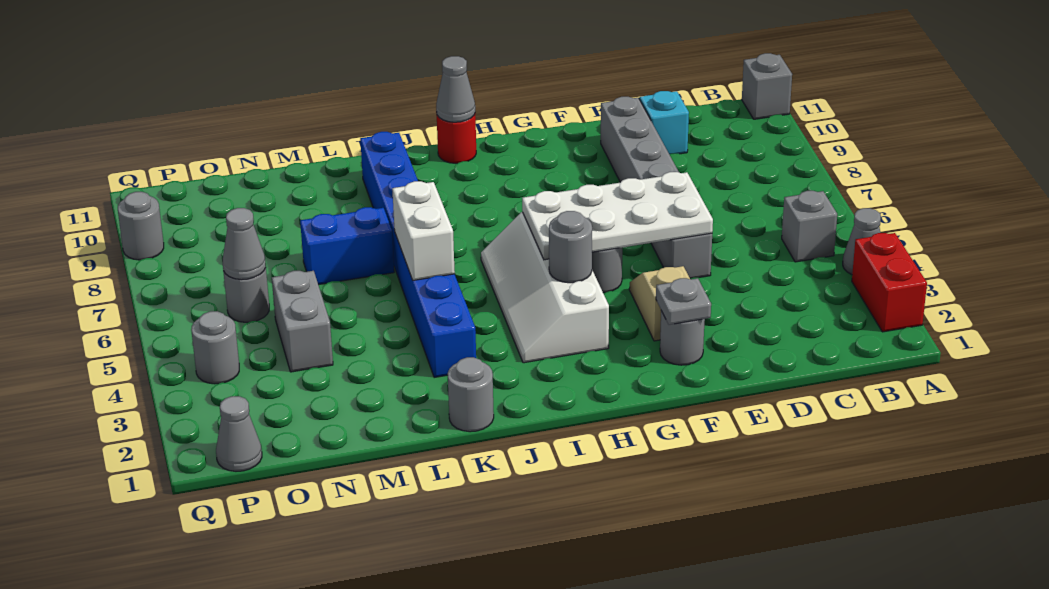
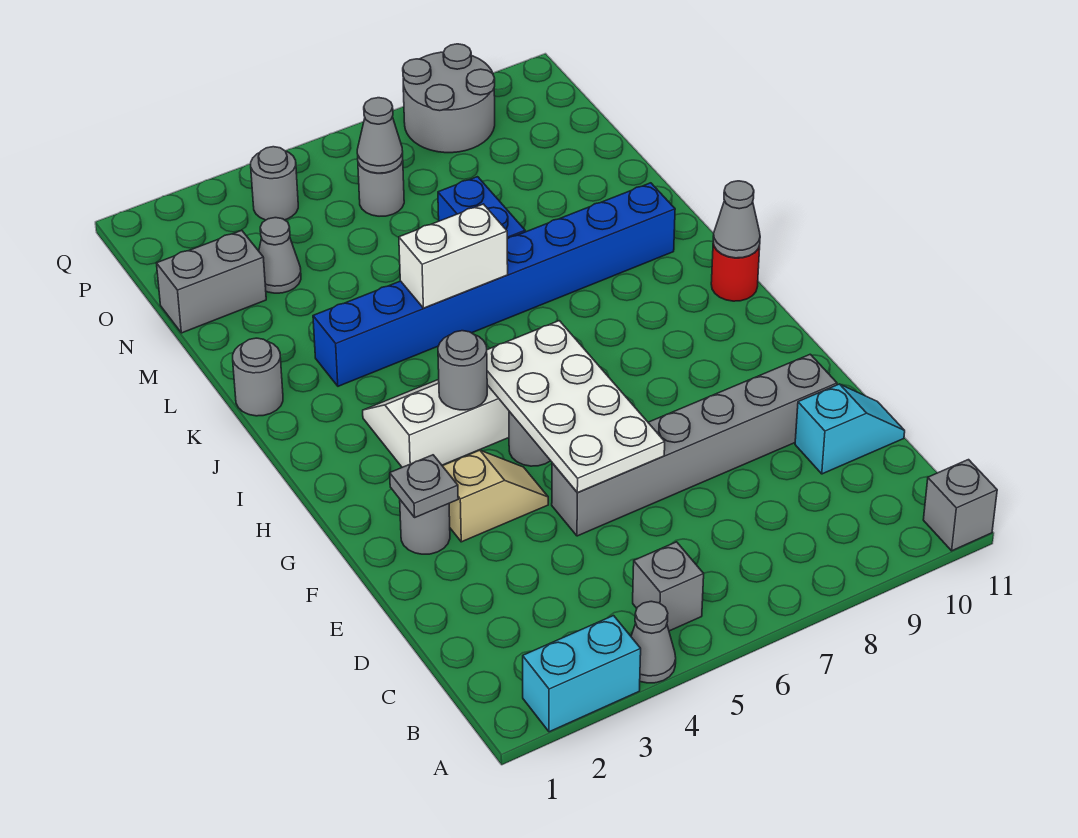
red 1x2 brick [852,233,927,332] -> cyan 1x2 brick [523,616,641,732]
grey 1x2 brick [272,271,333,372] -> grey 1x2 brick moved to [156,230,266,333]
grey 1x1 cone [216,396,262,471] -> grey 1x1 cone moved to [259,218,301,293]
grey 1x1 round brick [118,192,164,260] -> grey 2x2 round brick [403,44,495,153]

